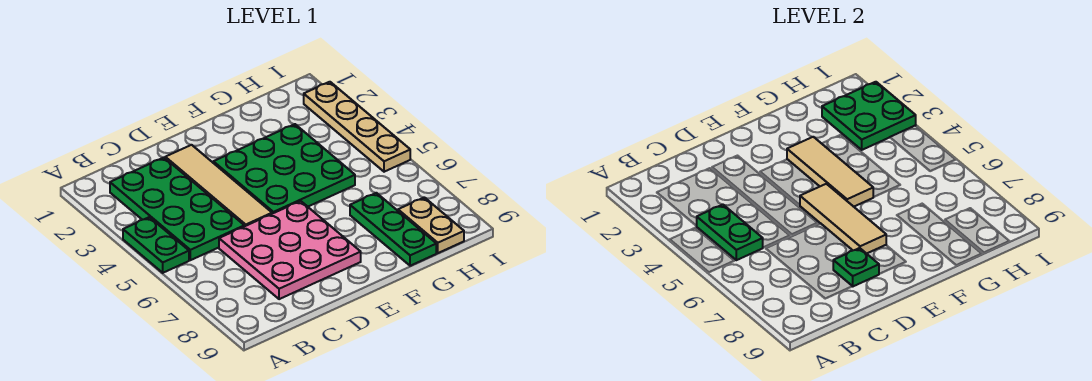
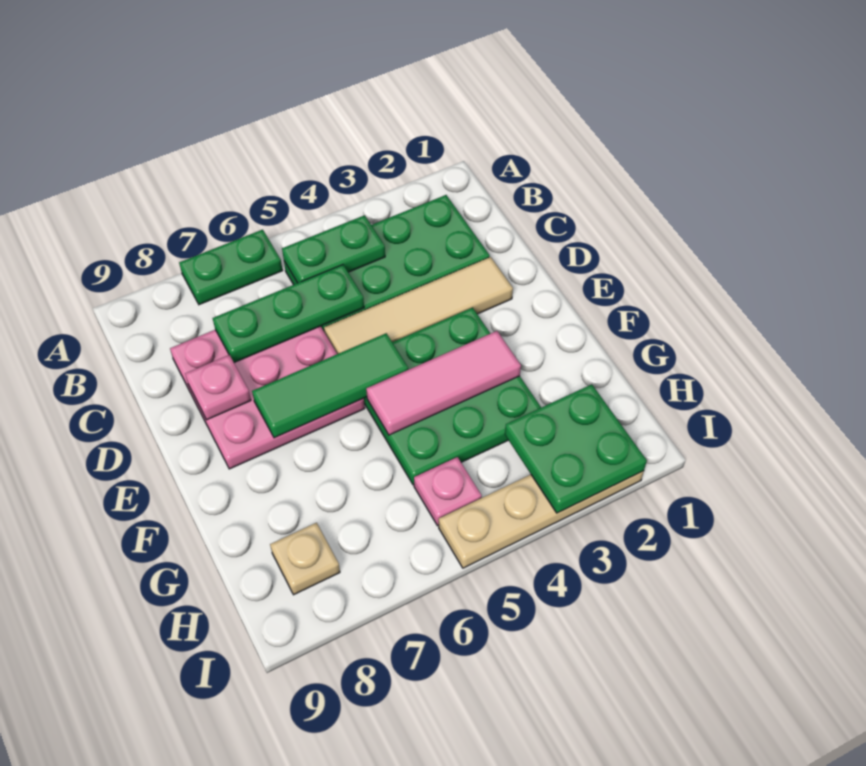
green 1x2 plate [123,217,189,273] -> green 1x2 plate moved to [179,230,283,305]
green 1x1 plate [833,248,879,286] -> pink 1x1 plate [185,355,251,420]
tan 1x3 tile [800,184,886,254] -> green 1x3 tile [252,333,408,438]
tan 1x3 tile [787,137,873,207] -> pink 1x3 tile [366,331,521,435]
green 1x3 plate [350,193,436,266] -> green 1x3 plate moved to [213,265,364,363]
none -> pink 1x1 plate [414,457,482,526]
tan 1x2 plate [398,197,464,253] -> tan 1x1 plate [270,523,340,595]

